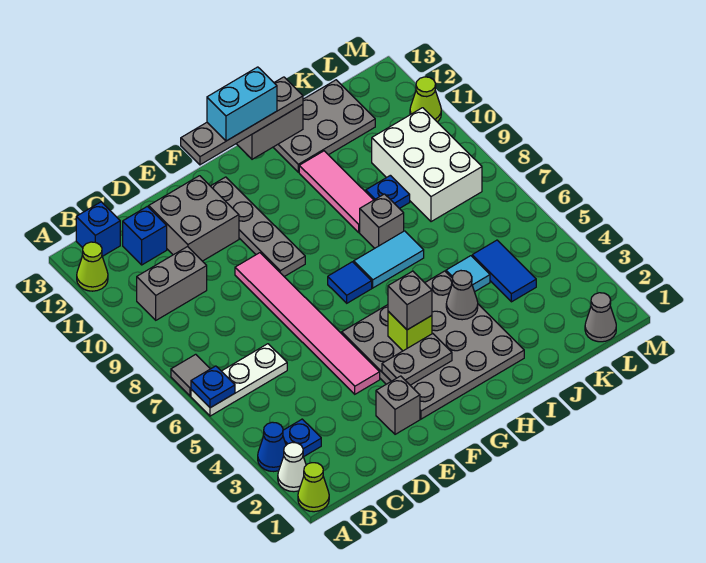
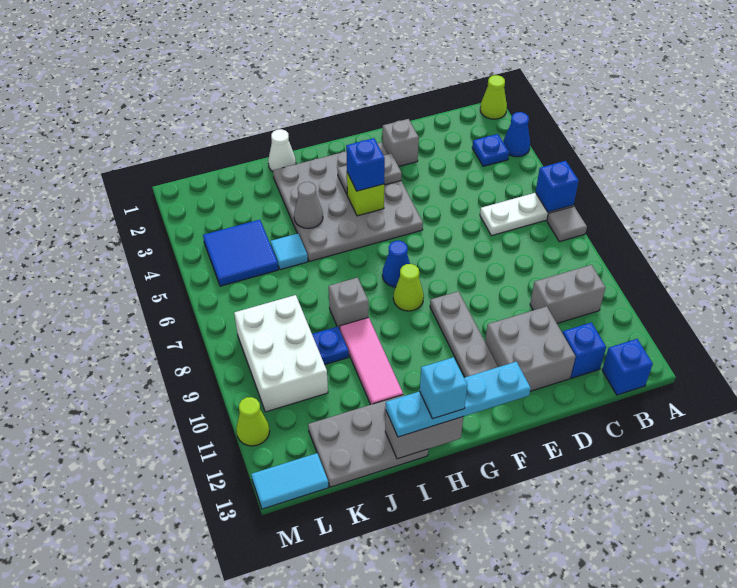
white 1x1 cone [278,442,306,492] -> white 1x1 cone moved to [268,129,296,172]
blue 1x1 plate [191,366,235,408] -> blue 1x1 brick [536,161,579,212]
lime 1x1 cone [77,242,108,291] -> lime 1x1 cone moved to [393,264,424,311]
pink 1x6 tile [235,253,380,394] -> none
grey 1x4 plate [181,77,303,165] -> cyan 1x4 plate [386,362,531,437]
grey 1x1 brick [388,271,432,330] -> blue 1x1 brick [346,138,385,191]
blue 1x1 tile [328,262,372,303] -> blue 1x1 cone [382,241,410,287]
cyan 1x2 brick [207,67,277,141] -> cyan 1x1 brick [420,357,467,419]
cyan 1x2 tile [354,231,424,288] -> cyan 1x2 tile moved to [251,453,329,509]
blue 1x2 tile [472,240,536,302] -> blue 2x2 tile [203,220,278,286]
grey 1x1 cone [585,293,616,342] -> none

